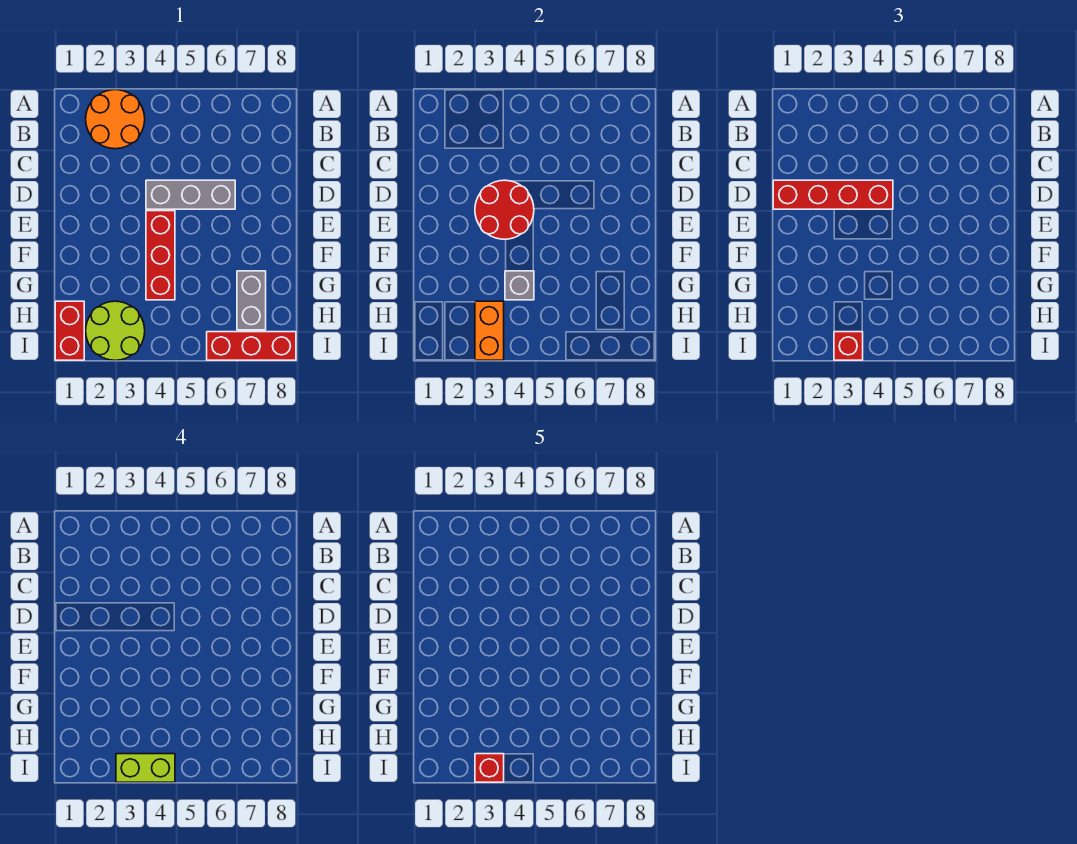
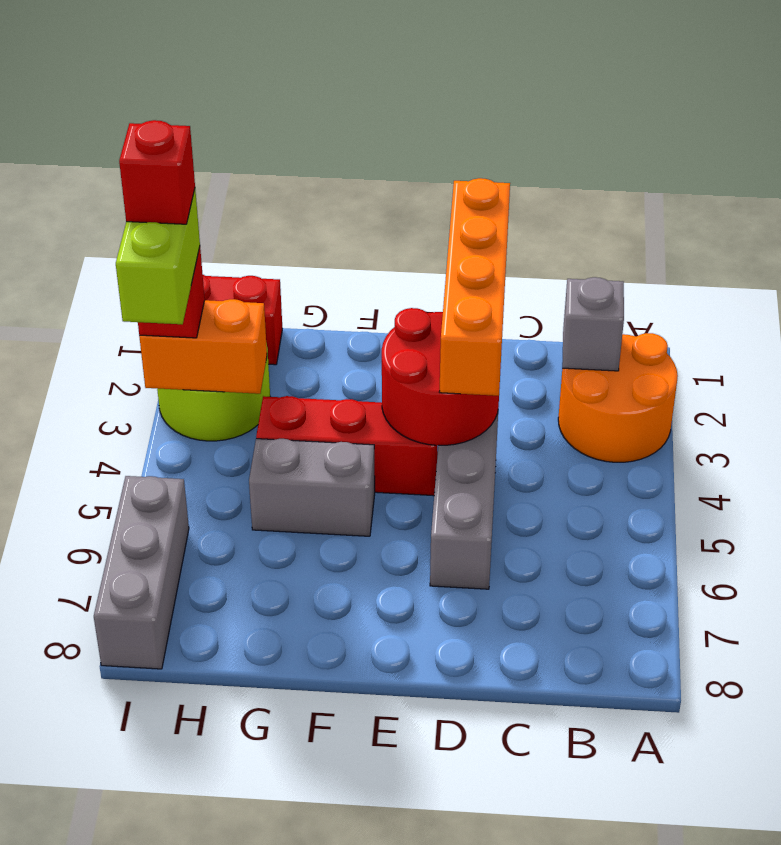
red 1x4 brick [773,180,893,209] -> orange 1x4 brick [440,178,510,396]
grey 1x1 brick [505,271,534,300] -> grey 1x1 brick moved to [562,277,624,371]
grey 1x2 brick [237,271,266,330] -> grey 1x2 brick moved to [249,439,375,536]
red 1x3 brick [207,332,296,360] -> grey 1x3 brick [94,476,189,669]

